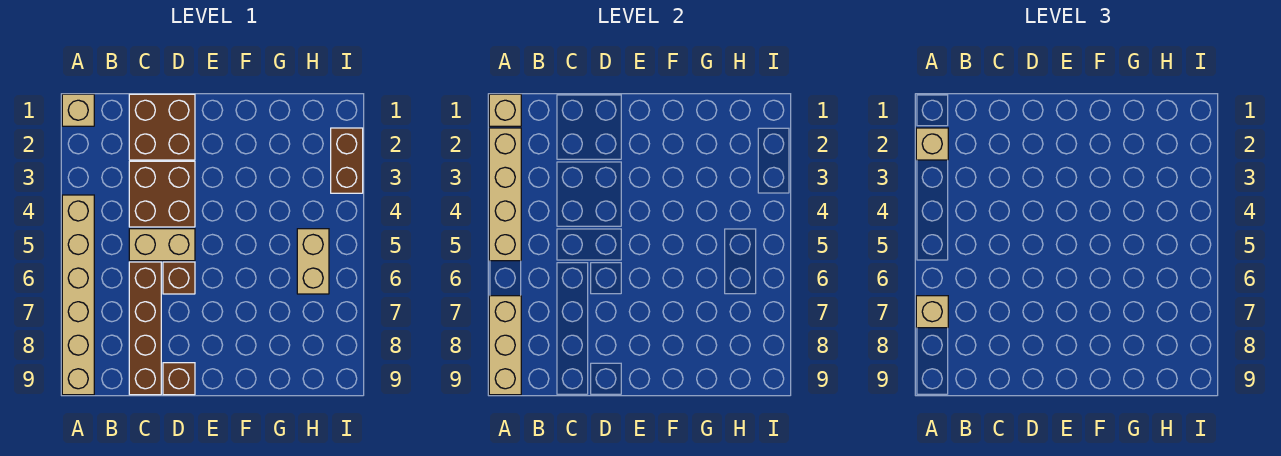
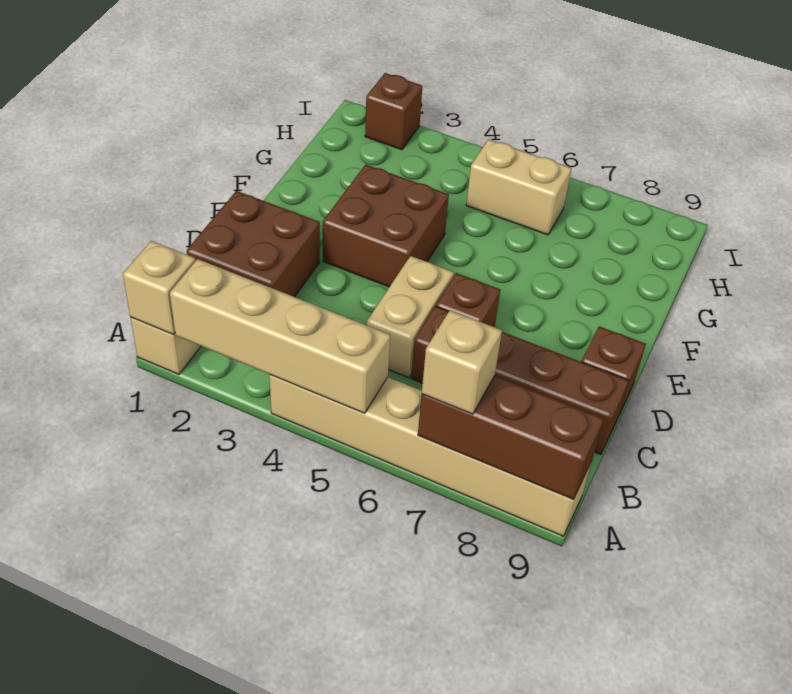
tan 1x1 brick [916,128,948,160] -> none
tan 1x3 brick [489,296,521,395] -> brown 1x3 brick [418,376,604,499]
brown 2x2 brick [129,161,195,227] -> brown 2x2 brick moved to [323,165,449,287]
brown 1x2 brick [331,128,363,193] -> brown 1x1 brick [365,73,422,150]

